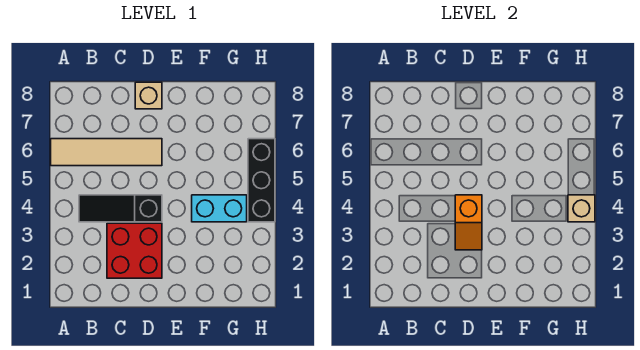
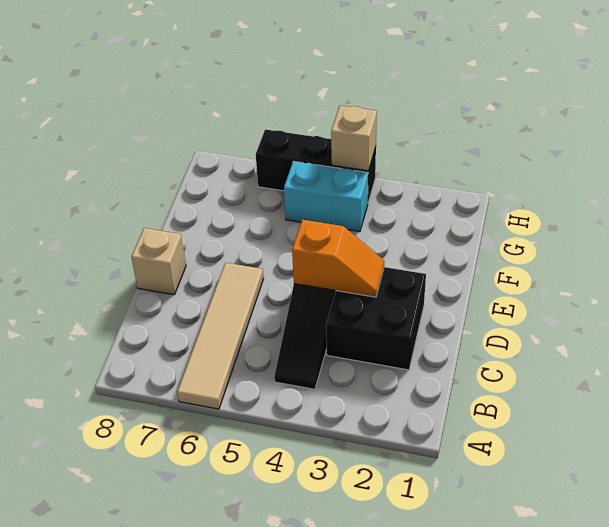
red 2x2 brick [107,223,162,278] -> black 2x2 brick [326,267,426,370]
cyan 1x2 brick [192,195,247,222] -> cyan 1x2 brick turned to [284,161,368,232]

